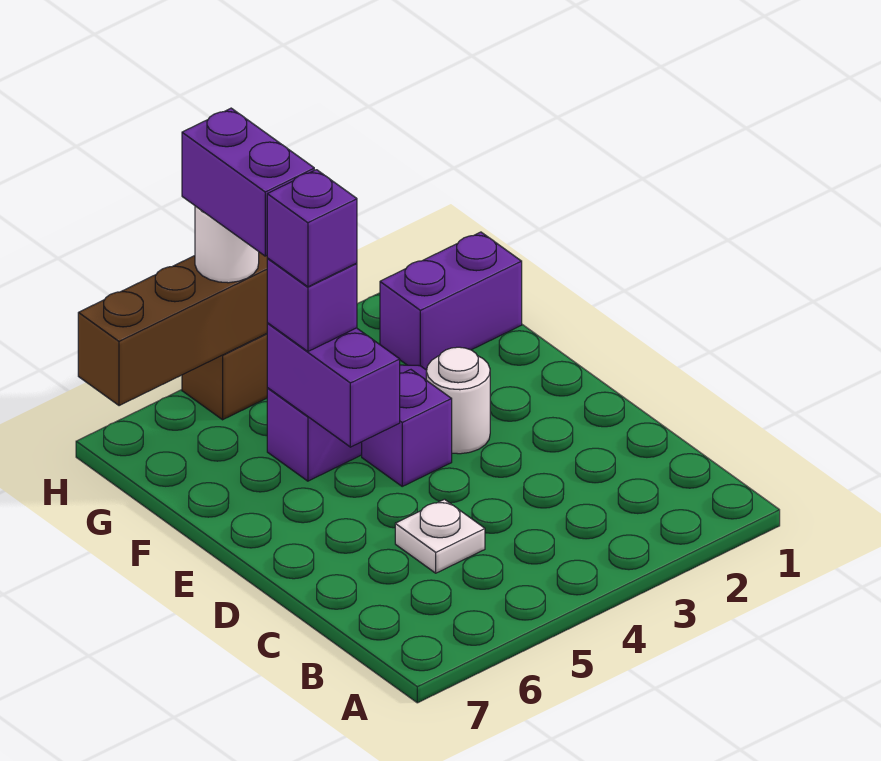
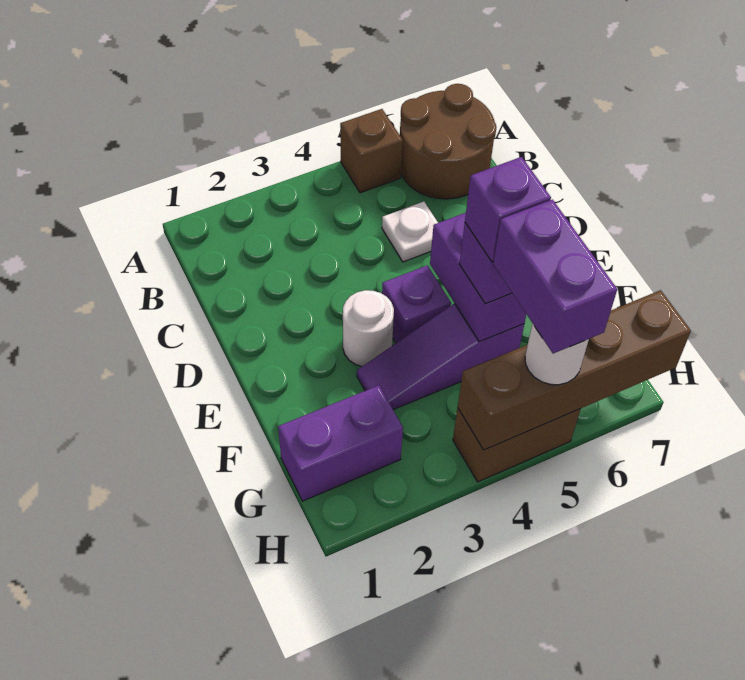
none -> brown 1x1 brick [340,109,403,193]
none -> brown 2x2 round brick [400,84,496,199]

